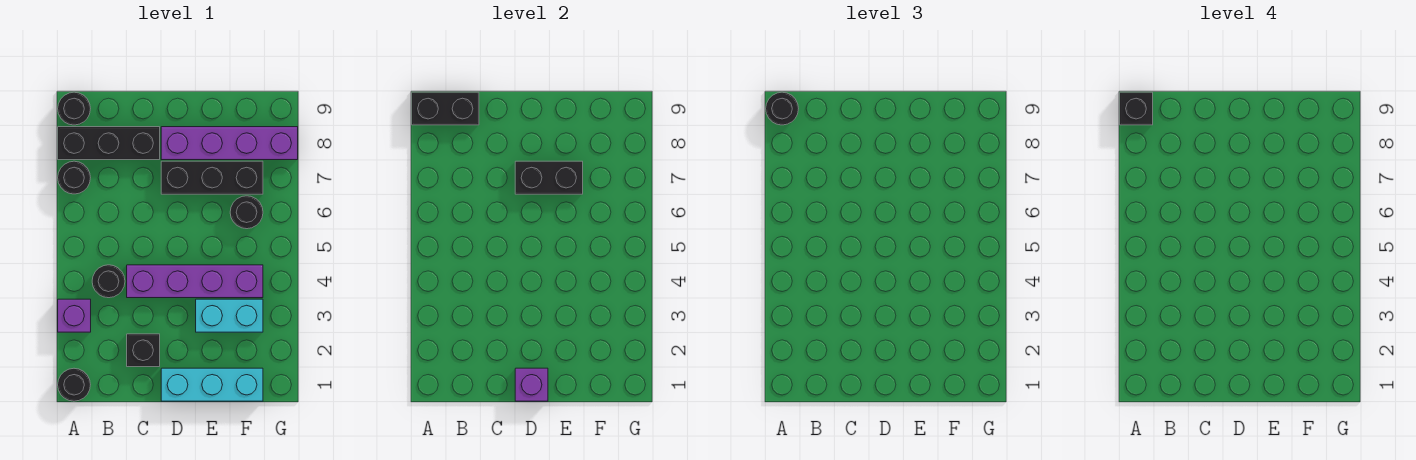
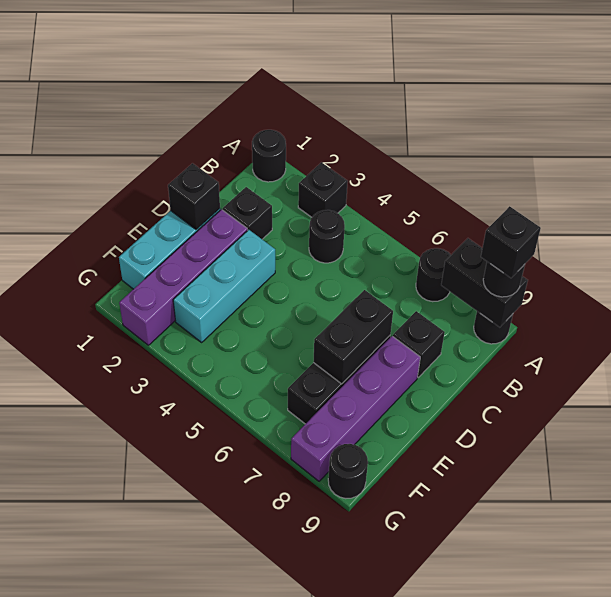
purple 1x1 brick [58,299,91,332] -> black 1x1 brick [298,162,348,217]
black 1x3 brick [58,127,160,160] -> black 1x1 brick [393,311,445,377]
black 1x2 brick [412,92,479,125] -> black 1x2 brick turned to [441,238,528,327]
purple 1x4 brick [127,265,263,298] -> purple 1x4 brick moved to [119,209,248,345]
purple 1x1 brick [515,368,548,401] -> black 1x1 brick [168,163,220,229]
cyan 1x2 brick [196,299,263,332] -> cyan 1x3 brick [173,230,275,342]
black 1x1 round brick [230,196,263,229] -> black 1x1 round brick moved to [328,444,368,499]

